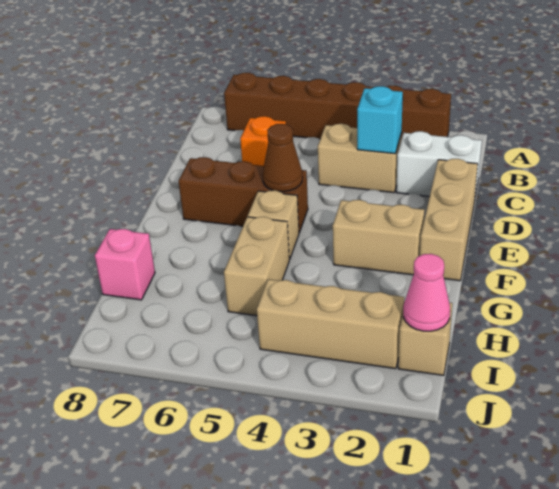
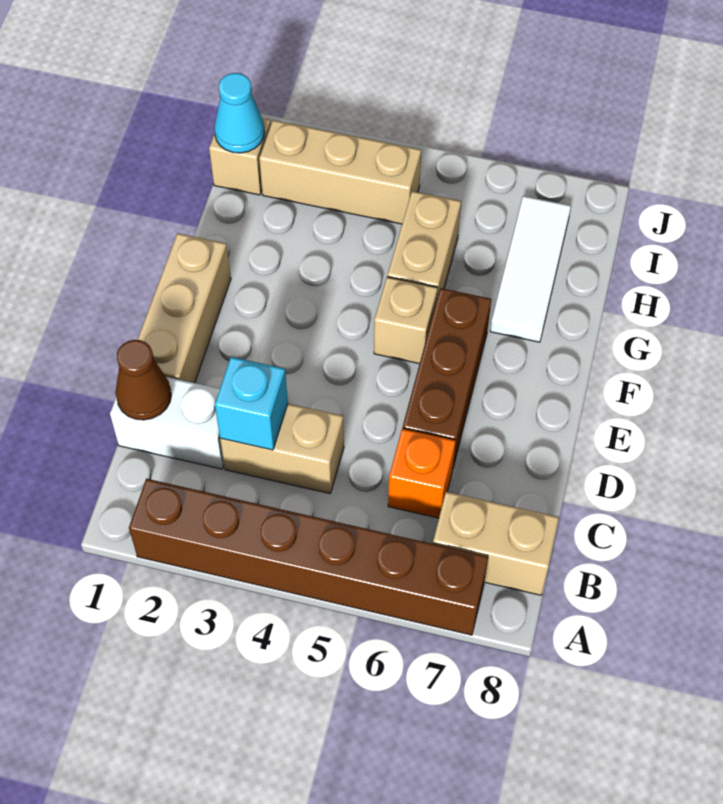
brown 1x3 brick [179,157,308,232] -> brown 1x3 brick turned to [403,288,491,467]
brown 1x1 cone [262,124,303,192] -> brown 1x1 cone moved to [116,340,171,420]
tan 1x2 brick [333,200,425,275] -> tan 1x2 brick moved to [433,492,559,595]
none -> white 1x3 tile [490,196,571,342]
pink 1x1 brick [95,229,155,300] -> none
pink 1x1 cone [403,254,450,331] -> cyan 1x1 cone [214,73,265,153]

